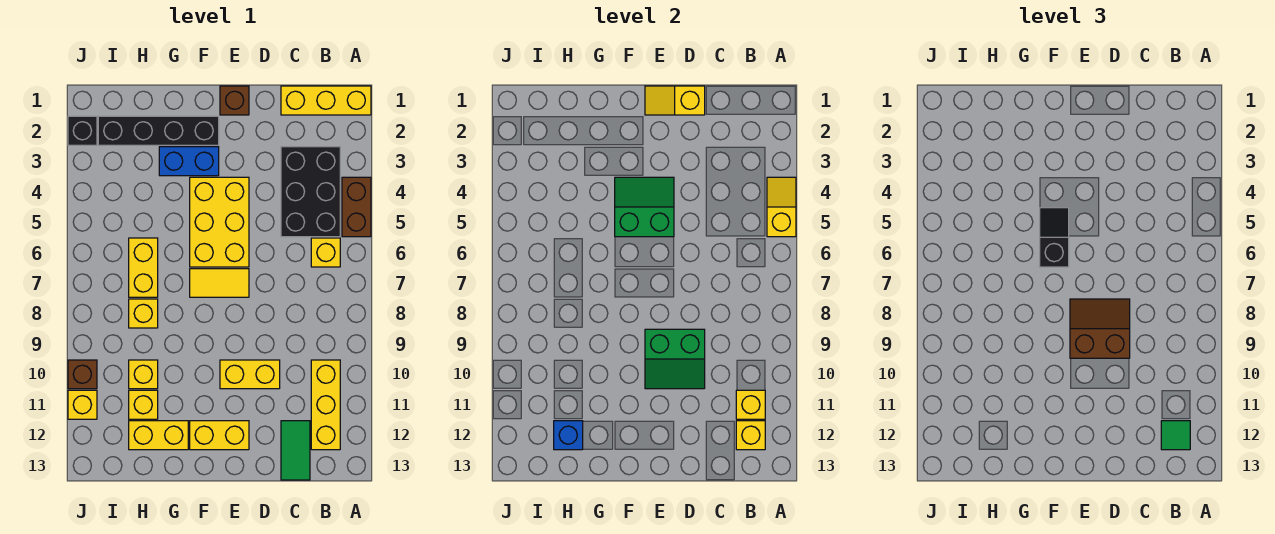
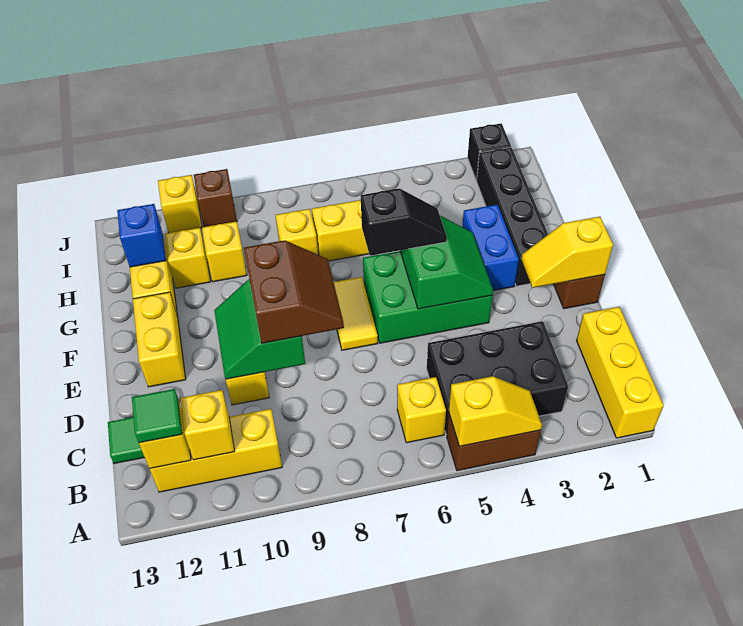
yellow 1x2 slope [645,86,705,115] -> yellow 1x2 slope turned to [521,217,613,288]
yellow 2x3 brick [190,177,249,267] -> green 2x3 brick [363,251,492,343]

